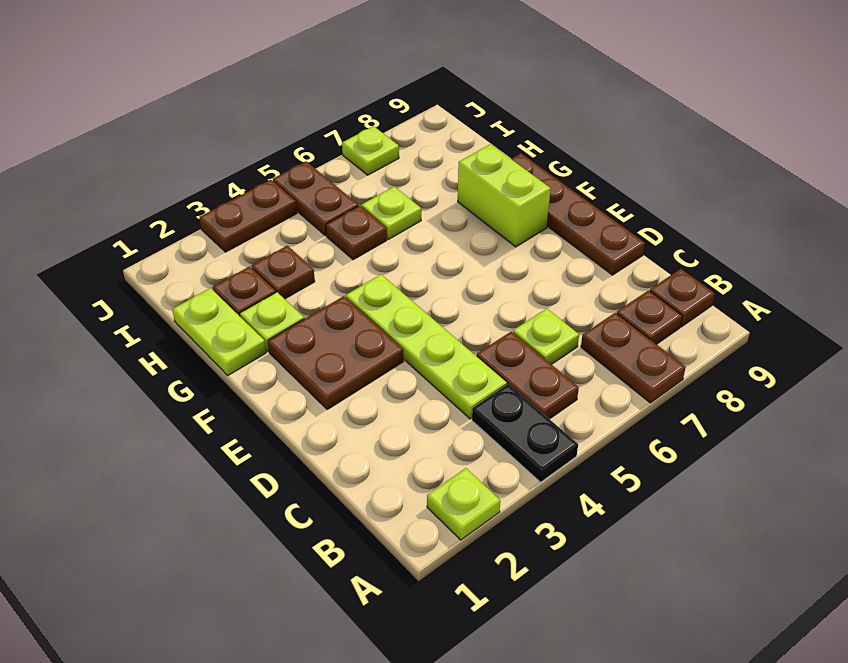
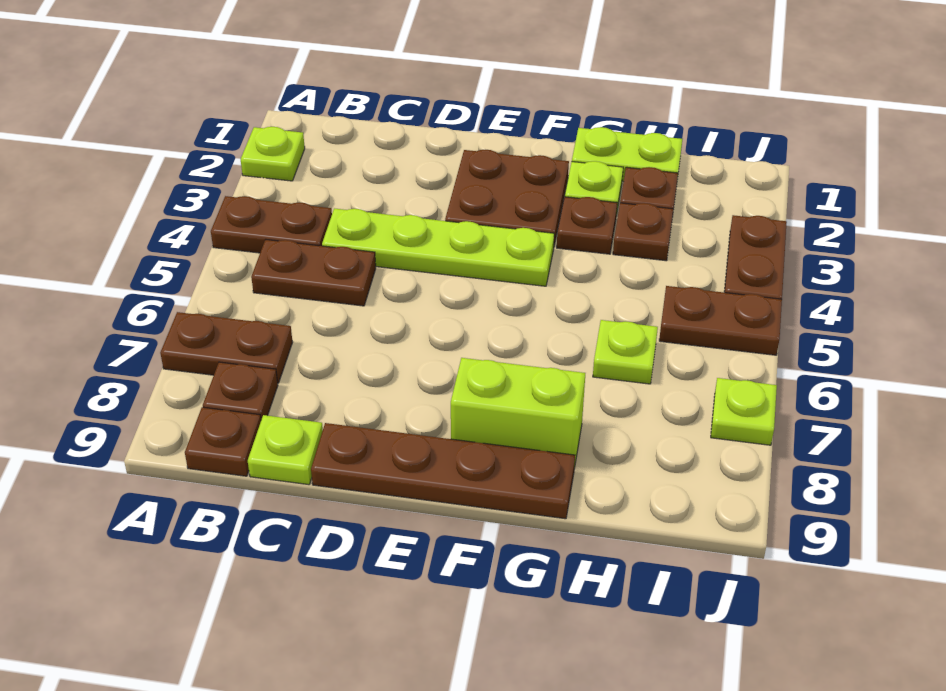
black 1x2 plate [472,384,578,482] -> brown 1x2 plate [211,196,332,253]
lime 1x1 plate [513,309,579,364] -> lime 1x1 plate moved to [248,415,323,485]
brown 1x1 plate [326,206,387,260] -> brown 1x1 plate moved to [557,197,617,254]

